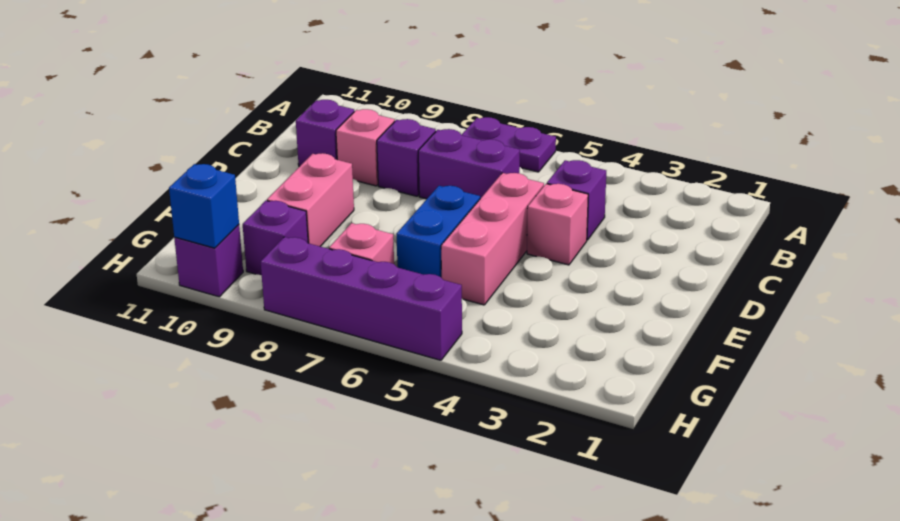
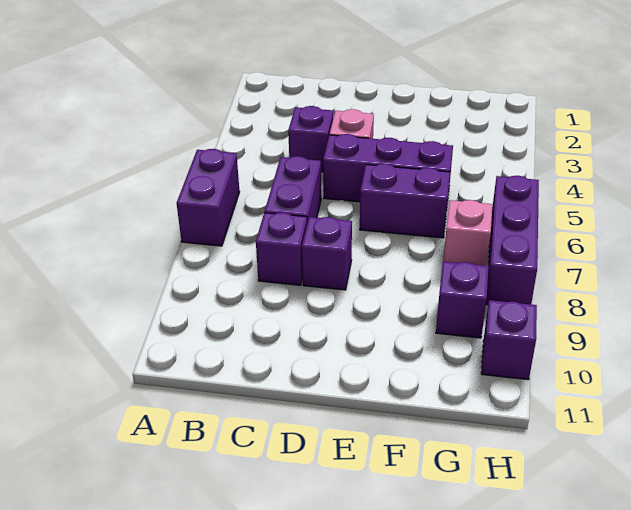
purple 1x2 plate [462,117,556,172] -> purple 1x2 brick [177,149,240,246]
pink 1x1 brick [336,109,395,186] -> none
purple 1x1 brick [296,100,354,166] -> purple 1x1 brick moved to [302,217,352,290]
pink 1x3 brick [441,173,544,305] -> purple 1x3 brick [323,134,453,202]
blue 1x2 brick [396,186,480,278] -> purple 1x2 brick [360,164,450,238]
pink 1x2 brick [267,153,354,246] -> none
purple 1x4 brick [261,237,462,360] -> purple 1x3 brick [486,176,539,305]
blue 1x1 brick [169,164,239,248] -> none

